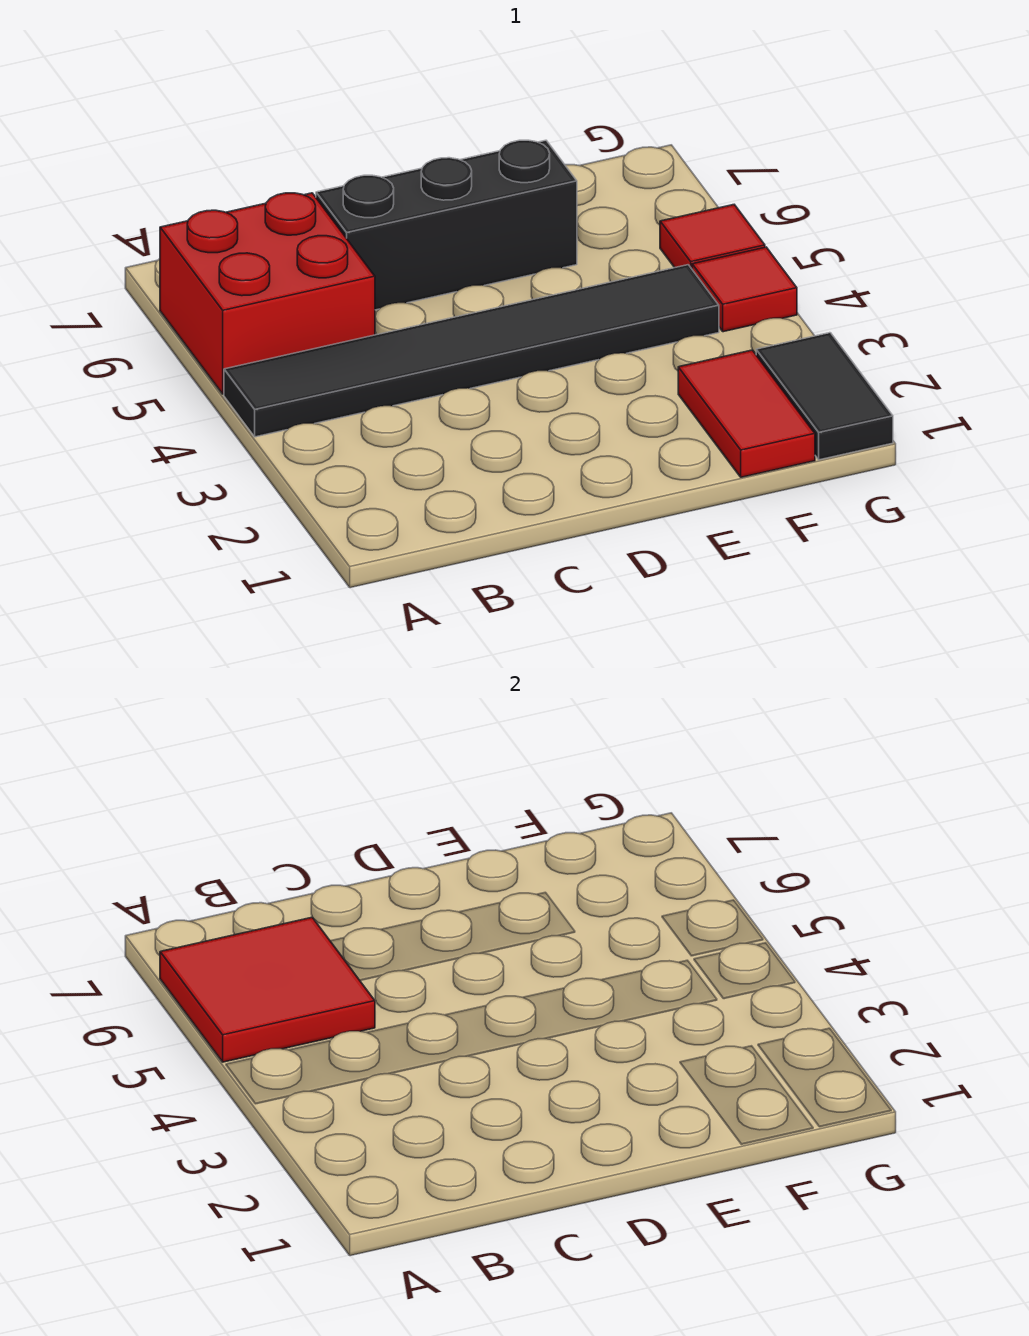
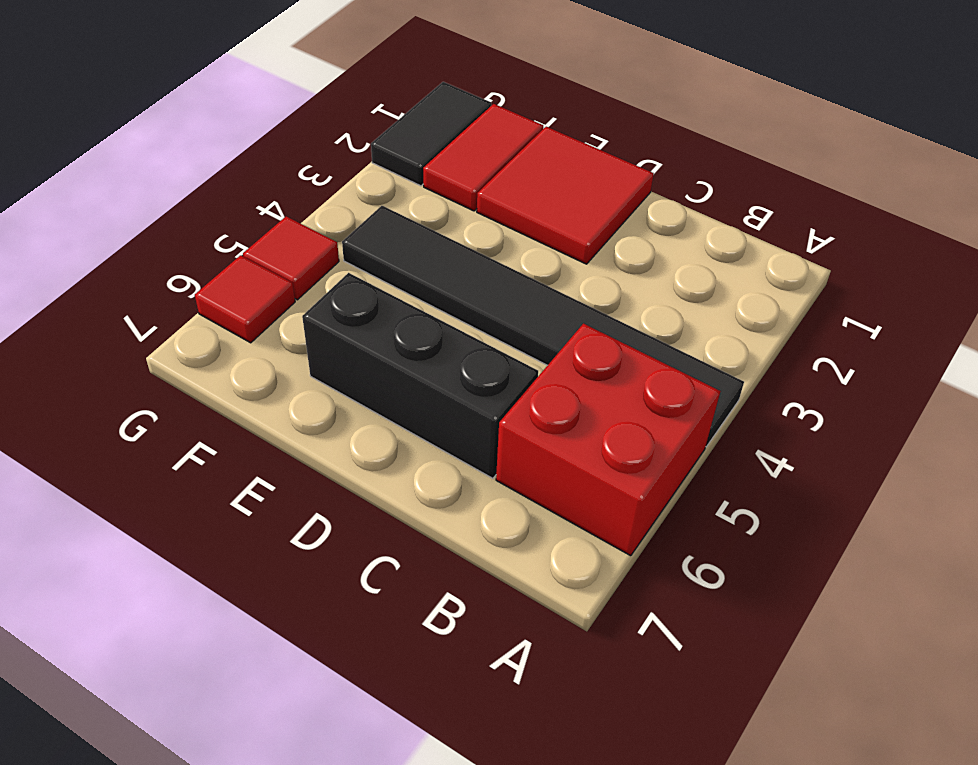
red 2x2 tile [160,917,375,1062] -> red 2x2 tile moved to [477,127,654,264]
red 1x1 tile [692,247,797,332] -> red 1x1 tile moved to [195,255,295,343]

